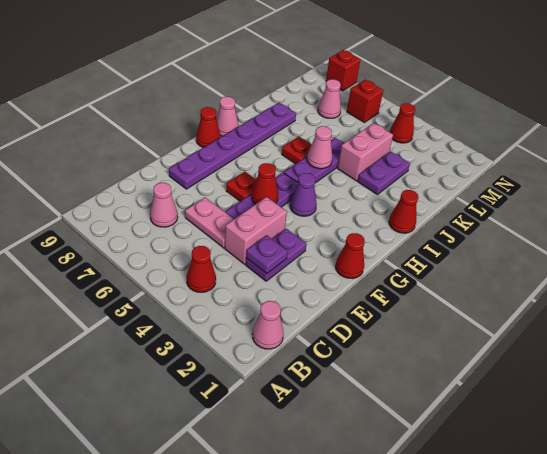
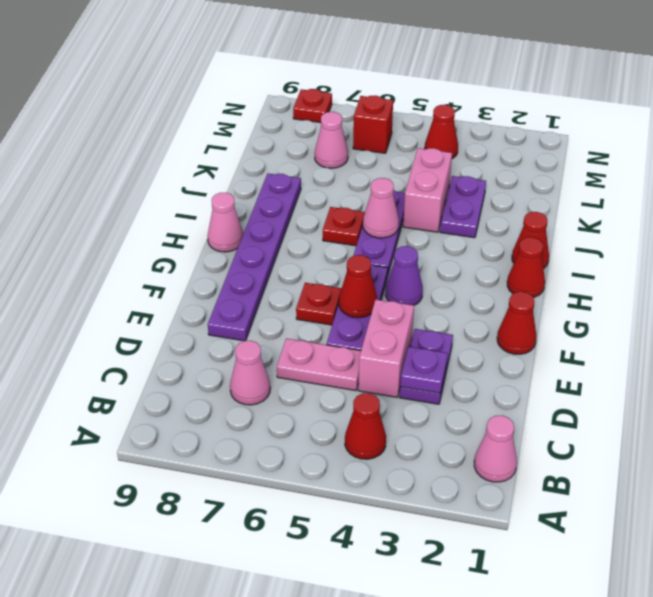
red 1x1 cone [196,107,220,148] -> red 1x1 cone moved to [507,237,545,298]
red 1x1 brick [326,50,360,91] -> red 1x1 plate [293,89,332,123]

